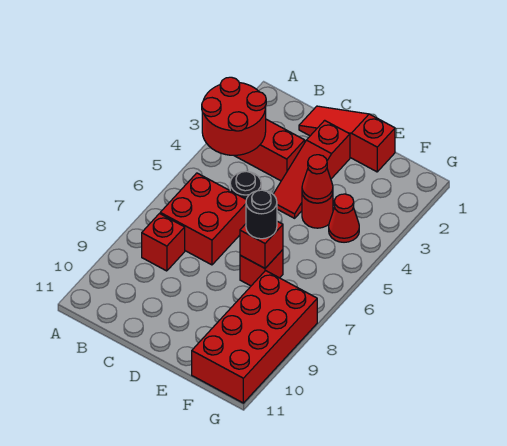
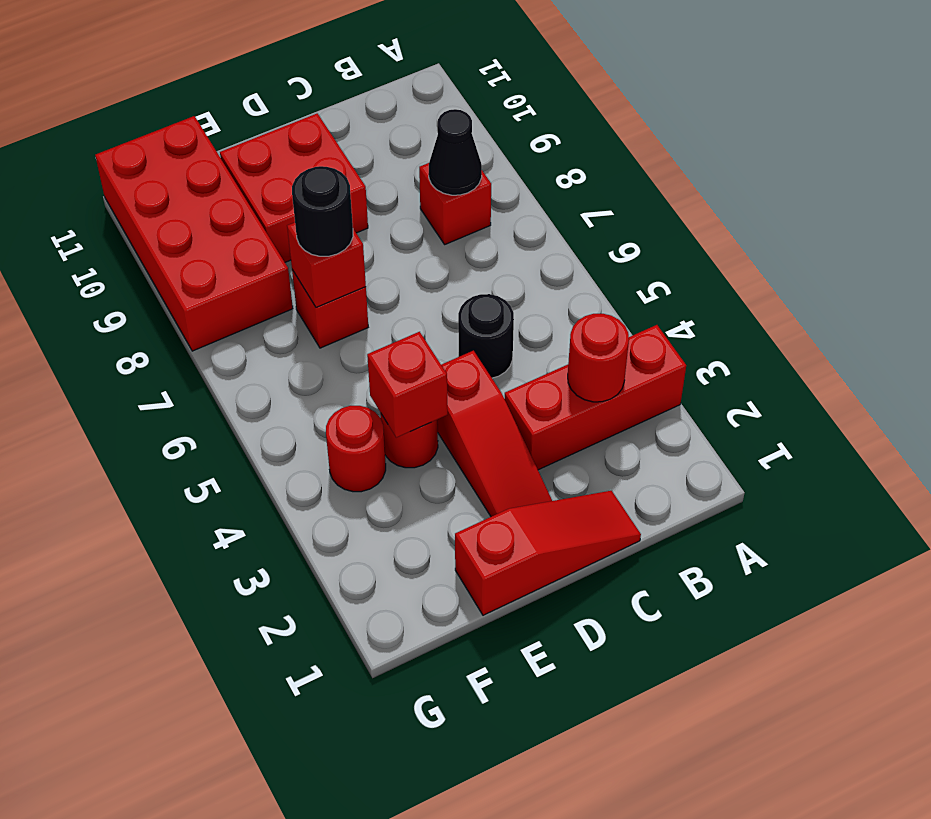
red 2x2 round brick [202,77,266,155] -> red 1x1 round brick [568,314,629,402]
red 2x2 brick [160,173,246,265] -> red 2x2 brick moved to [220,113,368,262]
none -> black 1x1 cone [429,109,482,195]
red 1x3 slope [273,120,350,218] -> red 1x3 slope turned to [437,351,552,517]
red 1x1 cone [302,155,333,203] -> red 1x1 brick [367,332,448,438]
red 1x1 cone [329,194,359,242] -> red 1x1 round brick [326,406,386,492]

